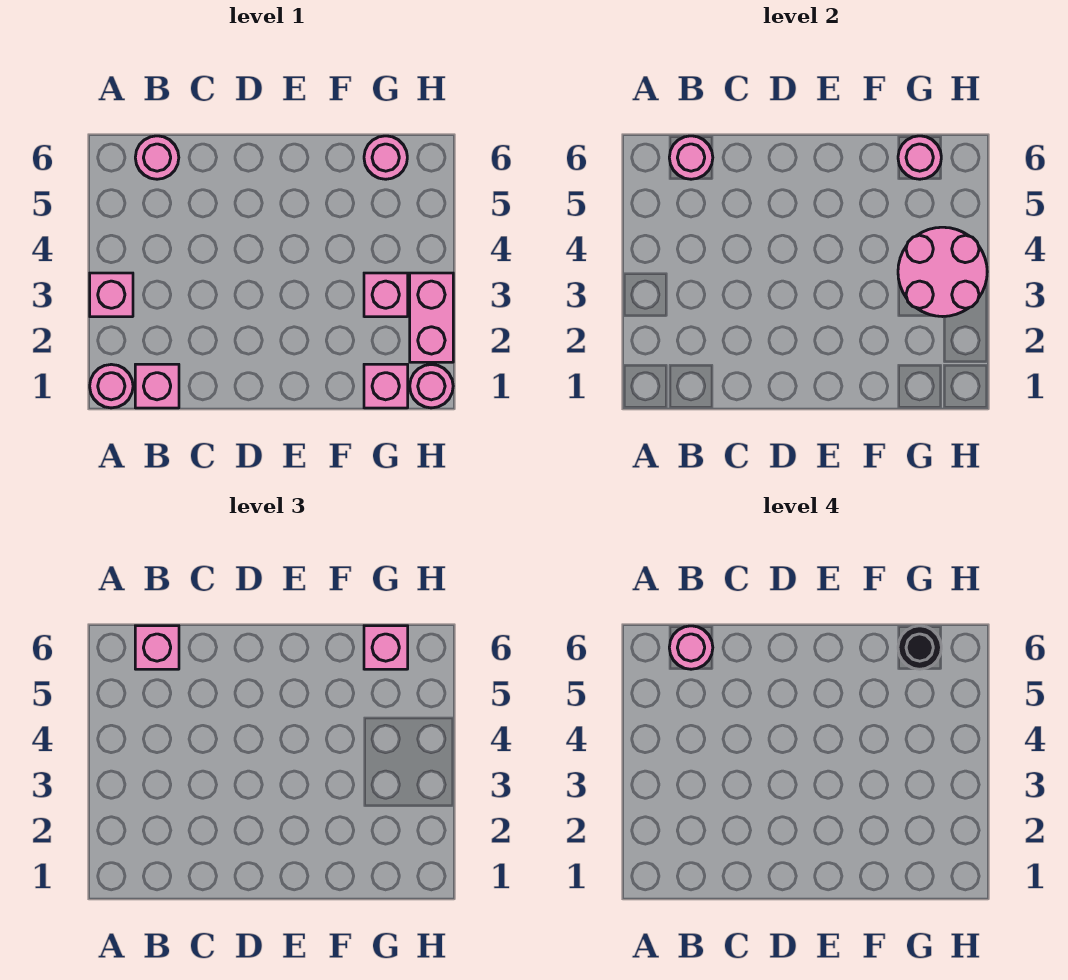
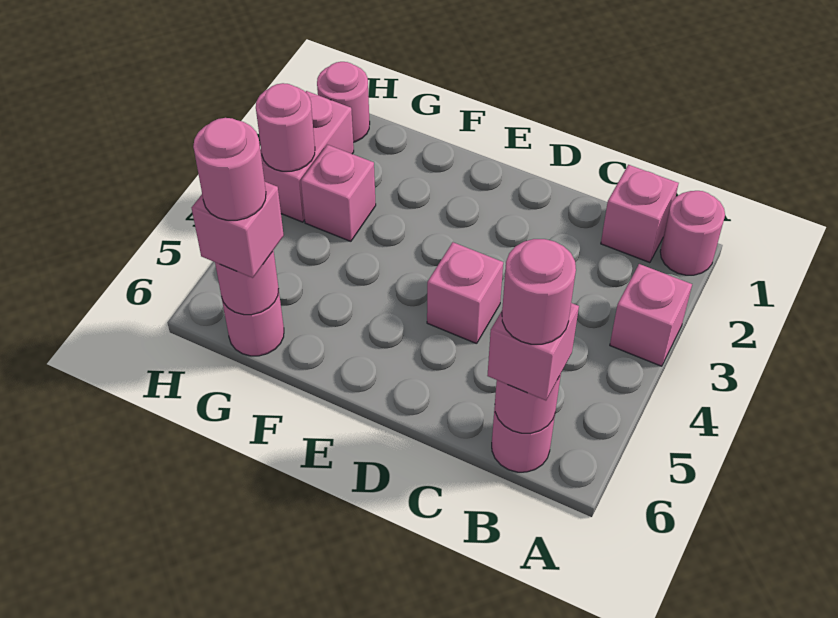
pink 1x1 brick [364,364,408,408] -> pink 1x1 brick moved to [427,242,503,344]
pink 2x2 round brick [898,227,987,317] -> pink 1x1 round brick [256,83,315,171]
black 1x1 round brick [898,626,941,669] -> pink 1x1 round brick [193,118,266,220]

